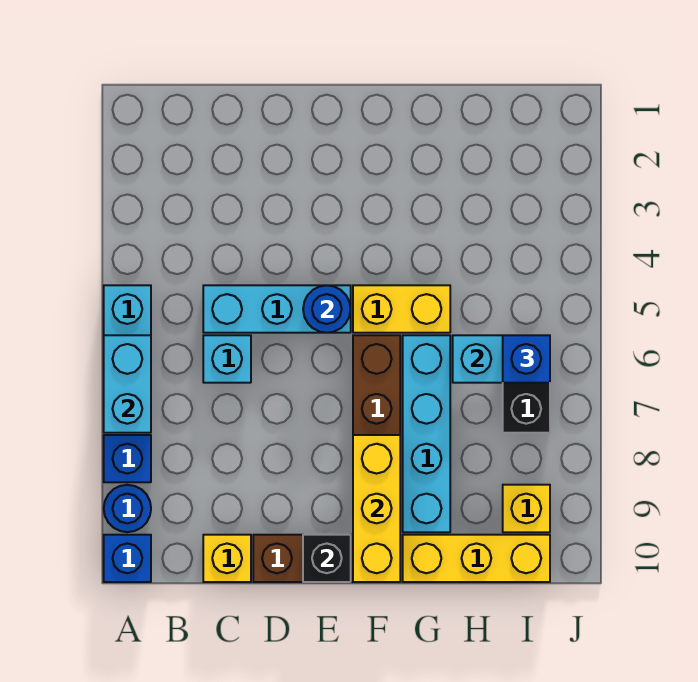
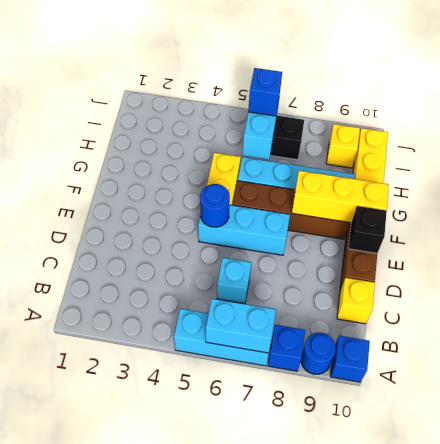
cyan 1x3 brick [203,285,351,333] -> cyan 1x3 brick turned to [198,205,290,255]

